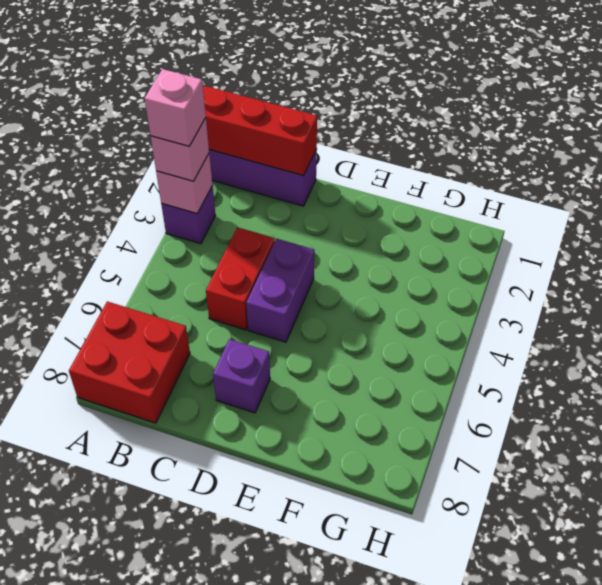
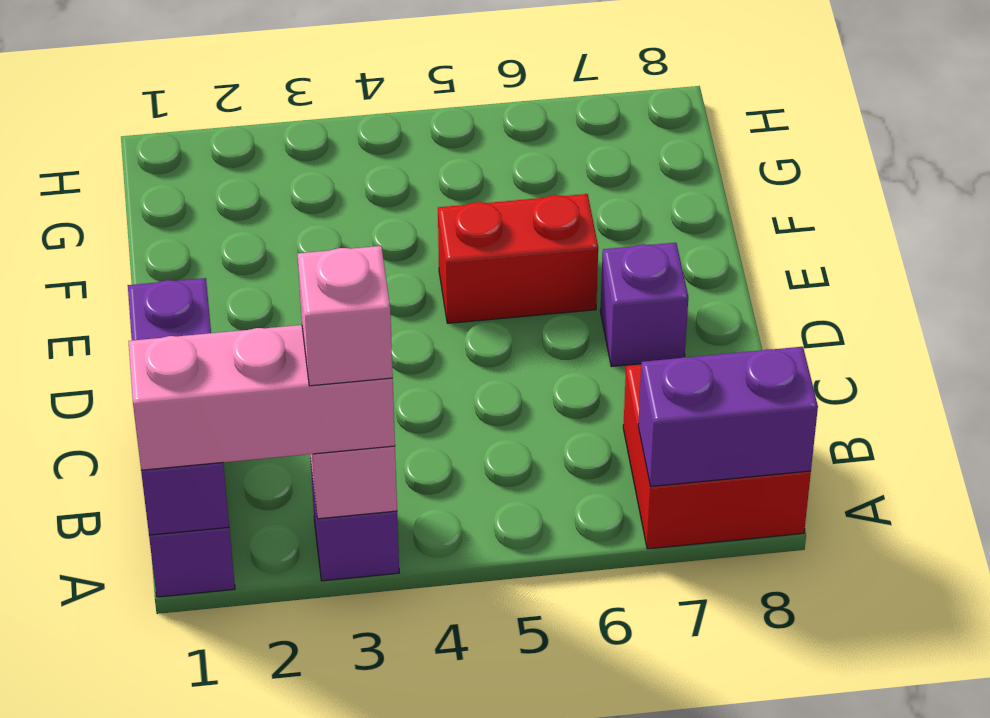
red 1x3 brick [203,86,317,176] -> purple 1x3 brick [128,278,229,535]
pink 1x1 brick [151,118,209,181] -> pink 1x3 brick [128,325,395,470]
red 1x2 brick [206,227,275,330] -> red 1x2 brick moved to [438,194,598,323]
purple 1x2 brick [246,239,314,342] -> purple 1x2 brick moved to [638,347,818,487]

